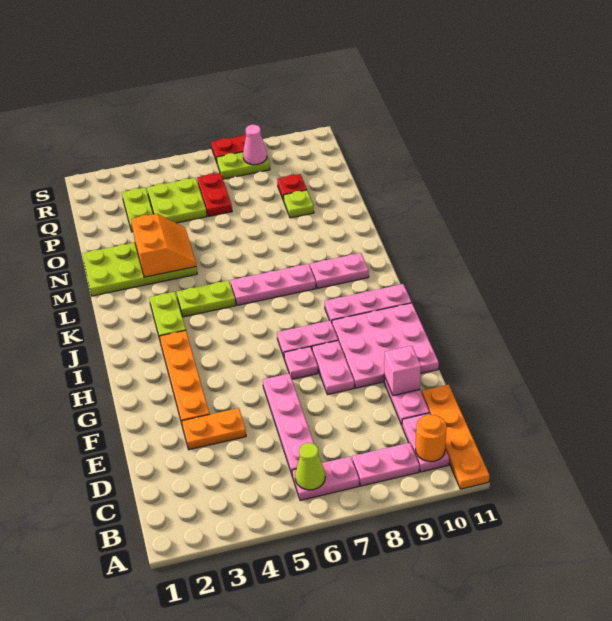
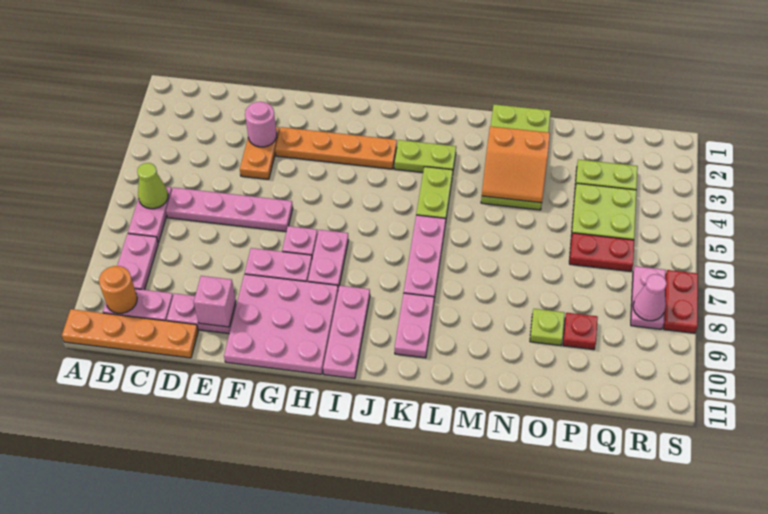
none -> pink 1x1 round brick [245,102,277,147]
lime 1x2 plate [217,152,270,179] -> pink 1x2 plate [631,266,666,329]

